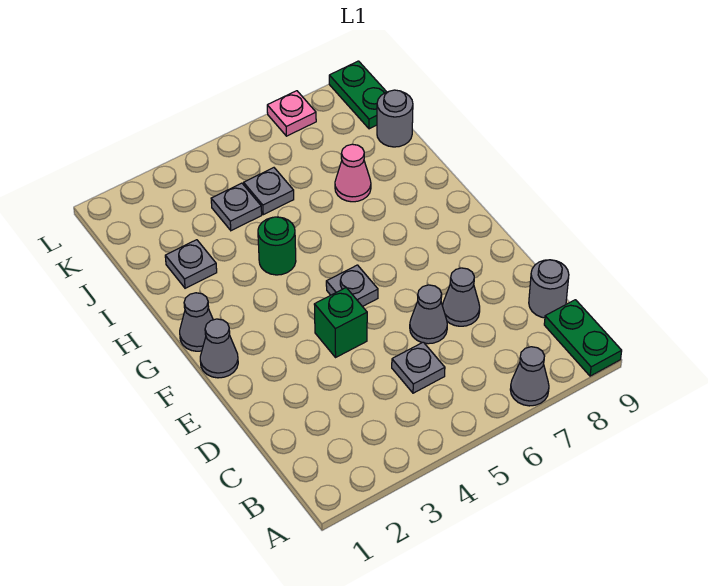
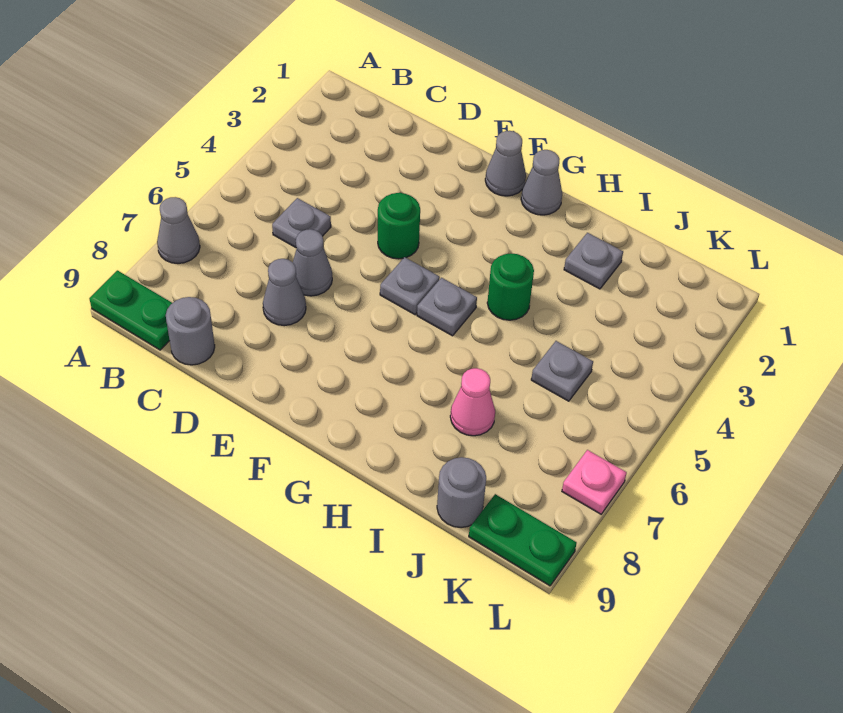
green 1x1 brick [314,288,367,357] -> green 1x1 round brick [378,193,420,259]
grey 1x1 plate [211,183,262,231] -> grey 1x1 plate moved to [417,278,477,336]

